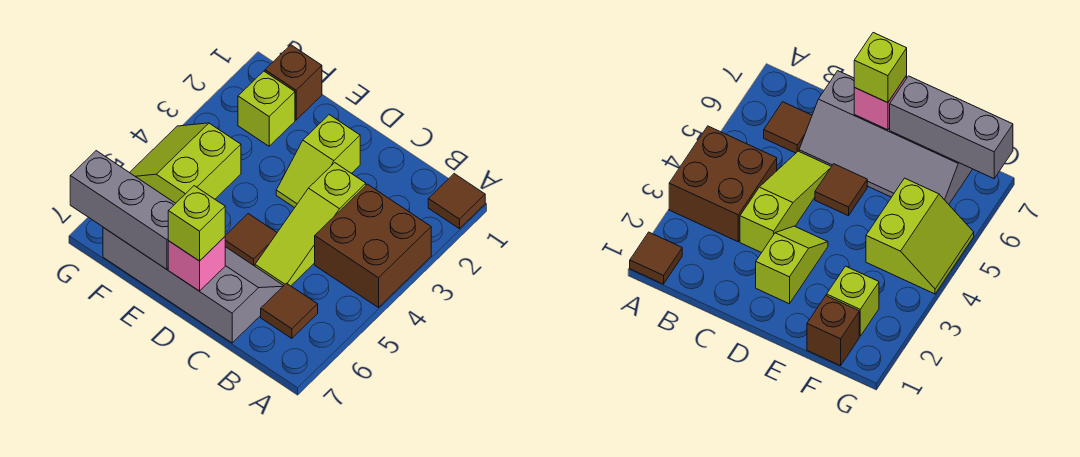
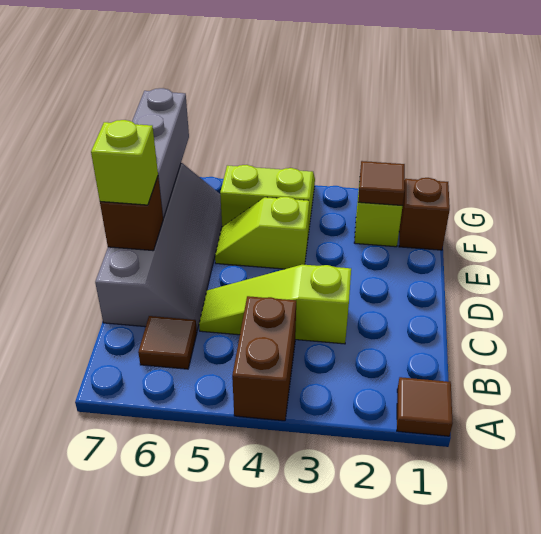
brown 2x2 brick [315,184,431,308] -> brown 1x2 brick [232,296,296,421]
lime 1x2 slope [276,115,360,208] -> lime 1x2 slope moved to [215,197,309,269]
brown 1x1 tile [225,214,277,266] -> brown 1x1 tile moved to [358,161,405,206]
pink 1x1 brick [168,237,225,291] -> brown 1x1 brick [100,177,163,251]

